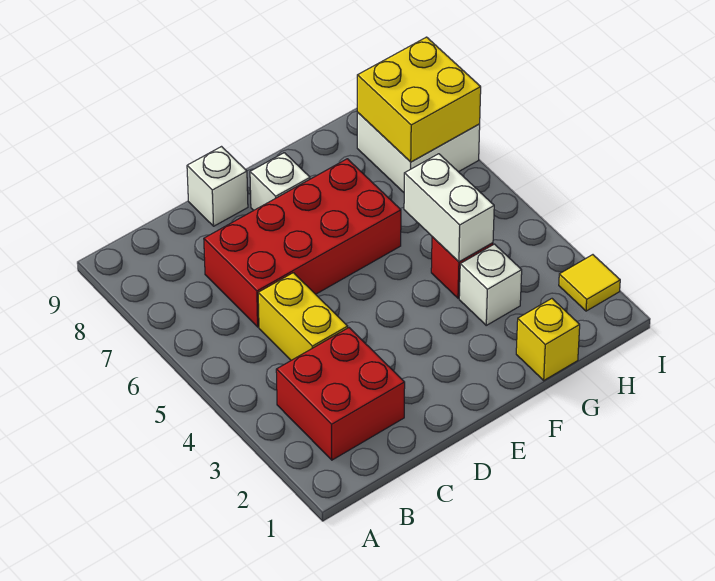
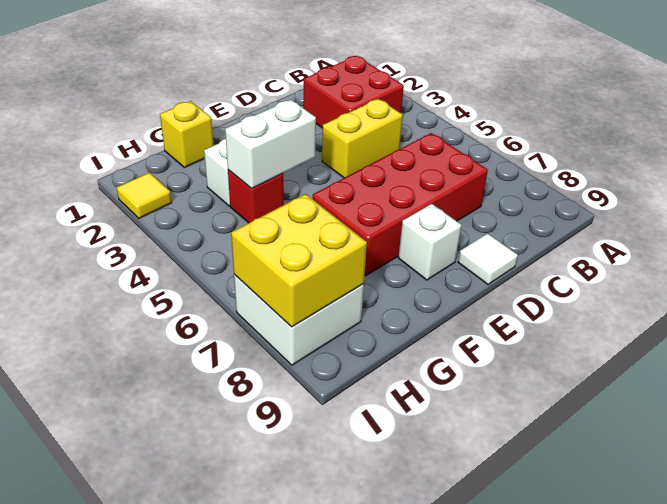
yellow 1x2 brick [258,273,348,360] -> yellow 1x2 brick turned to [322,99,403,178]
white 1x1 brick [187,147,248,226] -> white 1x1 tile [458,234,518,284]
white 1x2 brick [404,154,494,262] -> white 1x2 brick turned to [225,100,316,189]

